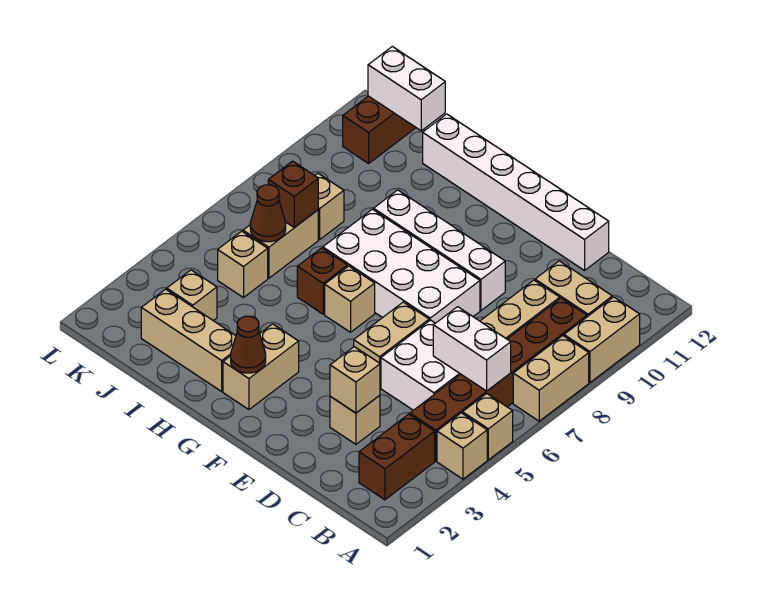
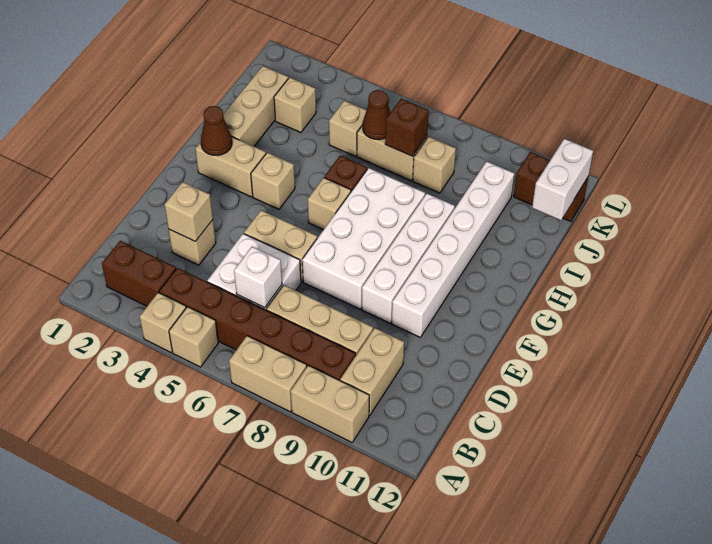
white 1x2 brick [433,307,511,391] -> white 1x1 brick [234,247,282,308]
white 1x6 brick [423,114,609,270] -> white 1x6 brick moved to [392,161,514,337]
none -> tan 1x1 brick [251,153,295,209]

